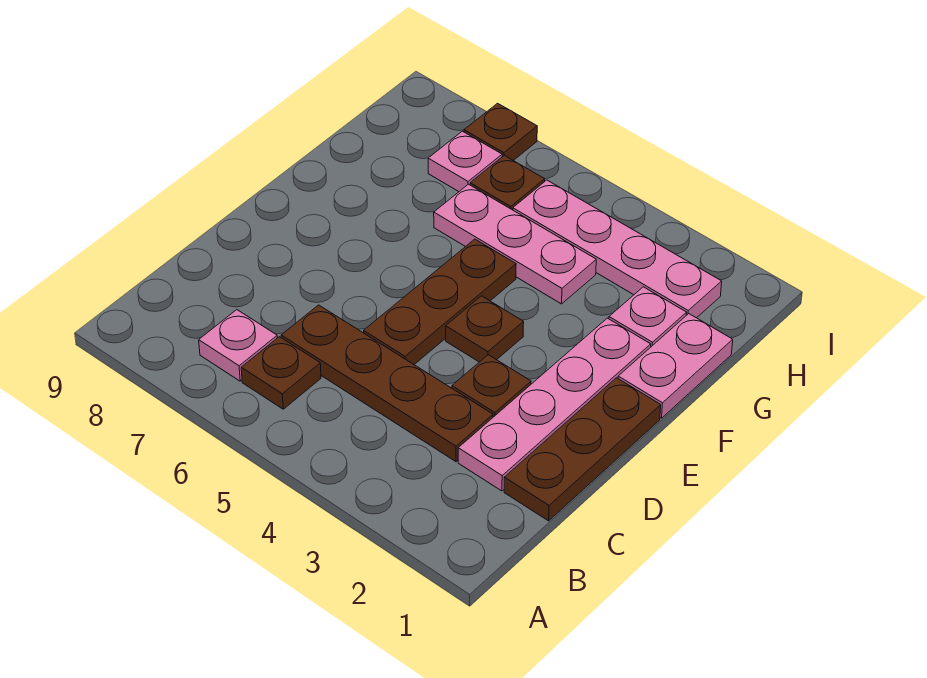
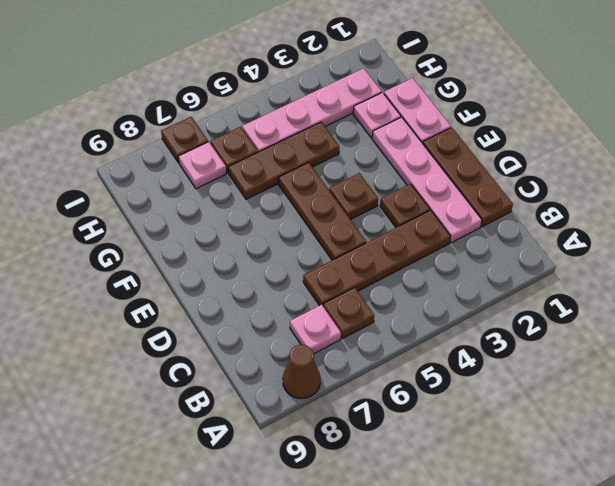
none -> brown 1x1 cone [283,345,320,398]
pink 1x3 plate [434,184,596,304] -> brown 1x3 plate [228,122,339,199]

